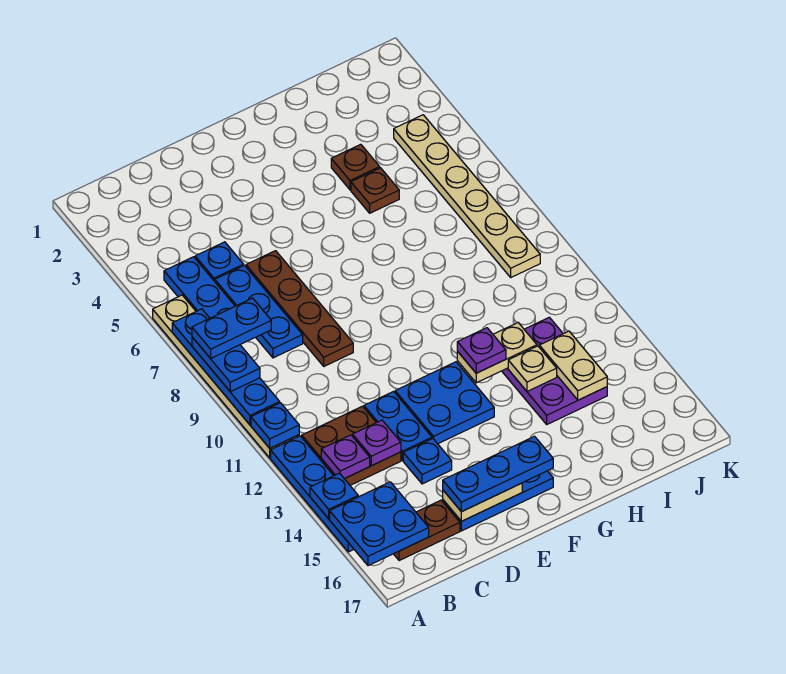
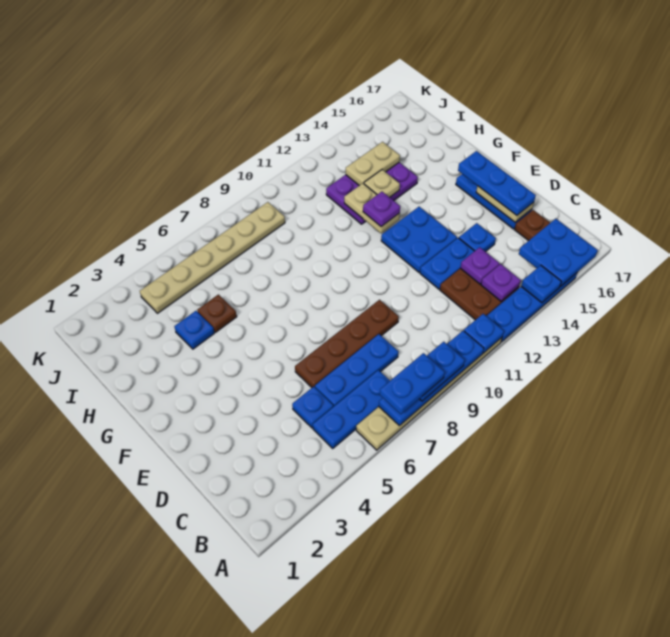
blue 1x2 plate [192,298,271,358] -> blue 1x2 plate turned to [380,353,445,414]
brown 1x1 plate [331,144,380,190] -> blue 1x1 plate [174,311,214,349]

